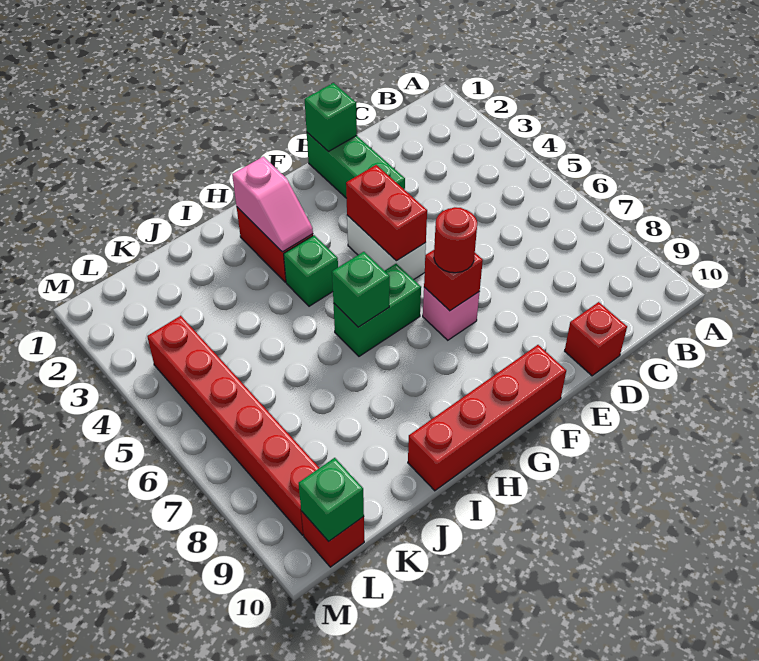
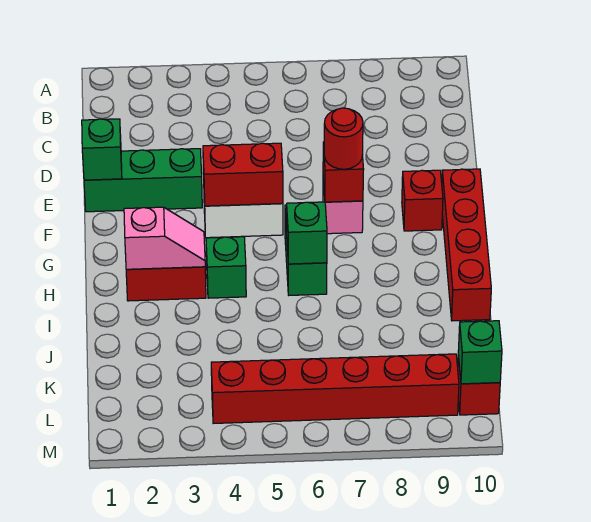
red 1x1 brick [565,302,627,376] -> red 1x1 brick moved to [402,170,443,231]

